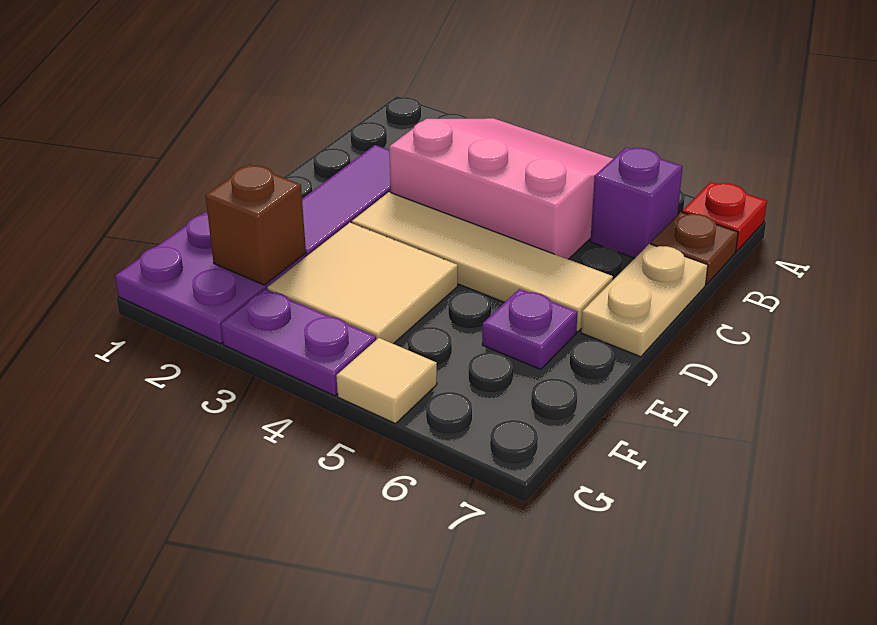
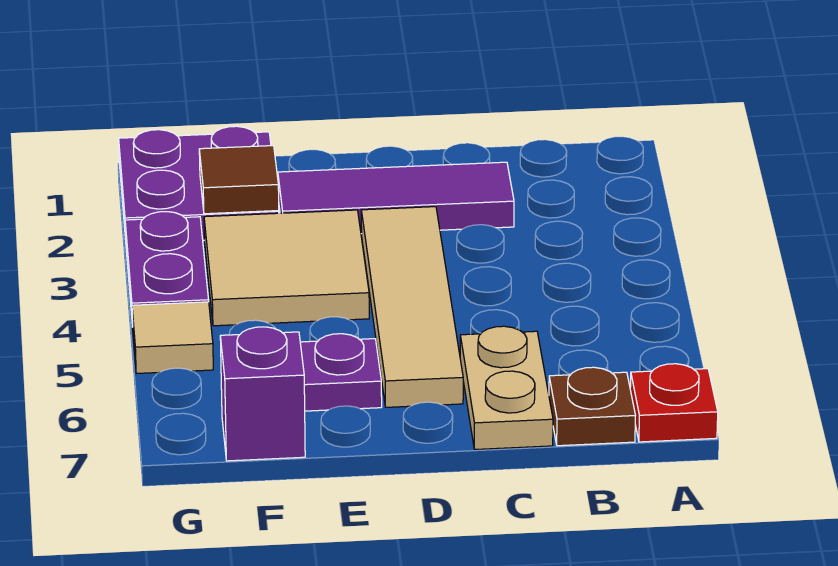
pink 3x3 slope [389,118,613,259] -> none
purple 1x1 brick [590,148,683,258] -> purple 1x1 brick moved to [220,327,305,461]
tan 1x2 plate [581,244,708,357] -> tan 1x2 plate turned to [460,326,553,449]
brown 1x1 brick [205,165,306,285] -> brown 1x1 tile [199,146,279,214]

